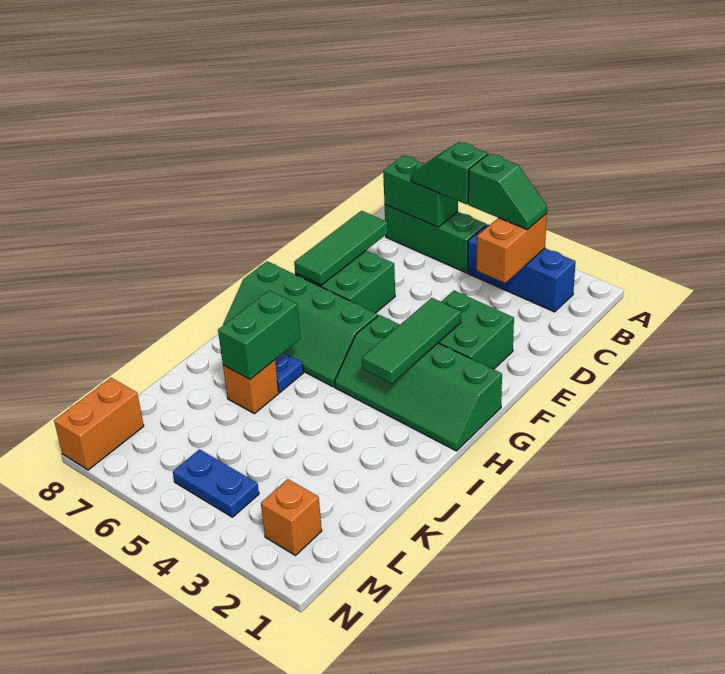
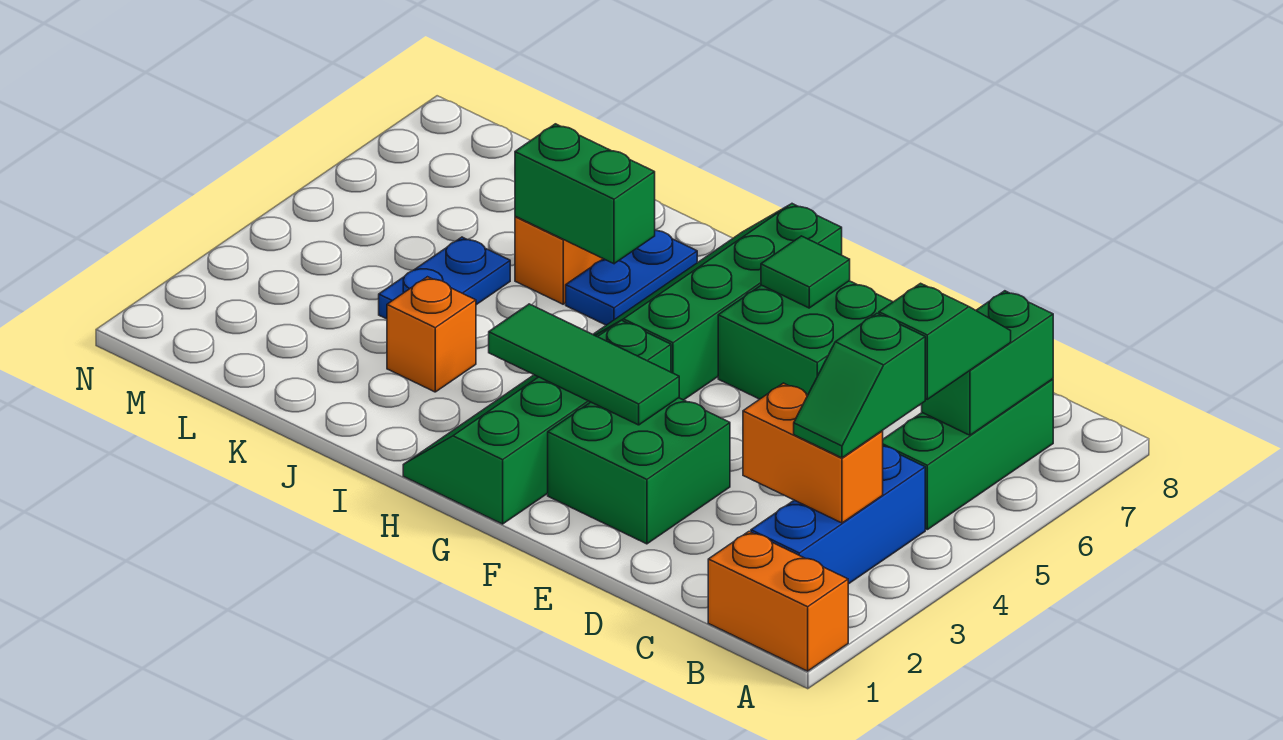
green 1x3 tile [294,211,388,285] -> green 1x1 tile [761,236,850,308]
orange 1x1 brick [261,479,322,555] -> orange 1x1 brick moved to [387,277,476,392]
blue 1x2 plate [173,449,259,517] -> blue 1x2 plate moved to [379,237,510,319]
orange 1x2 brick [54,378,144,470] -> orange 1x2 brick moved to [708,531,848,671]

